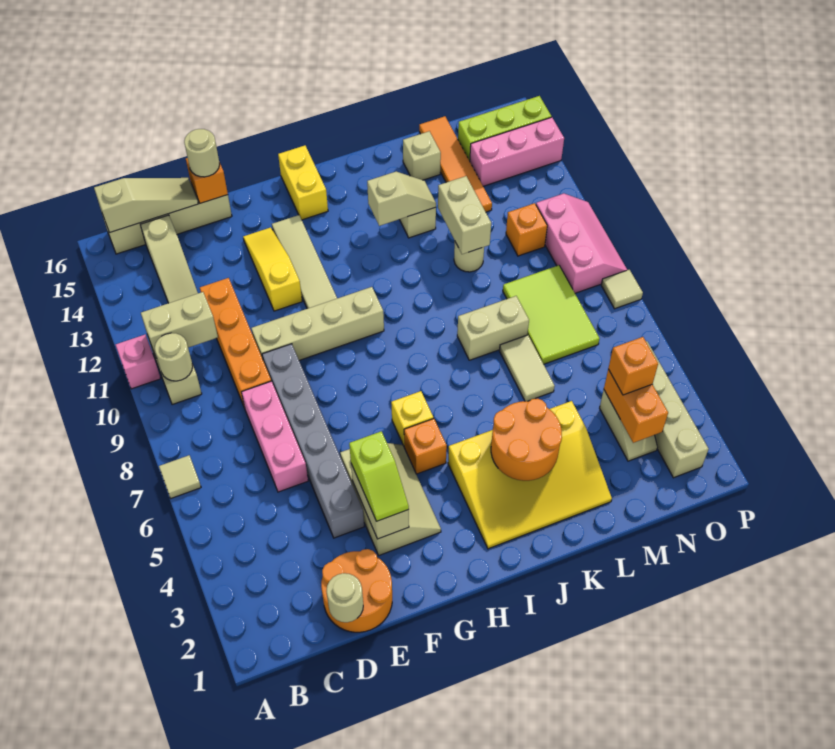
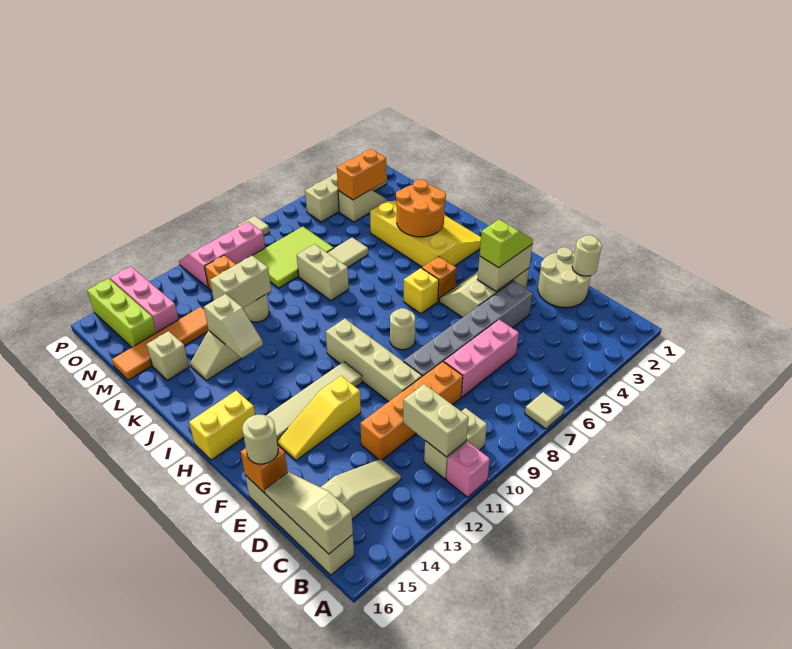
tan 1x1 round brick [155,333,193,381] -> tan 1x1 round brick moved to [390,308,415,350]
orange 2x2 round brick [321,549,392,632] -> tan 2x2 round brick [538,247,591,308]
tan 1x2 slope [367,172,436,226] -> tan 1x2 slope turned to [204,294,263,358]
orange 1x1 brick [608,337,658,395] -> none

